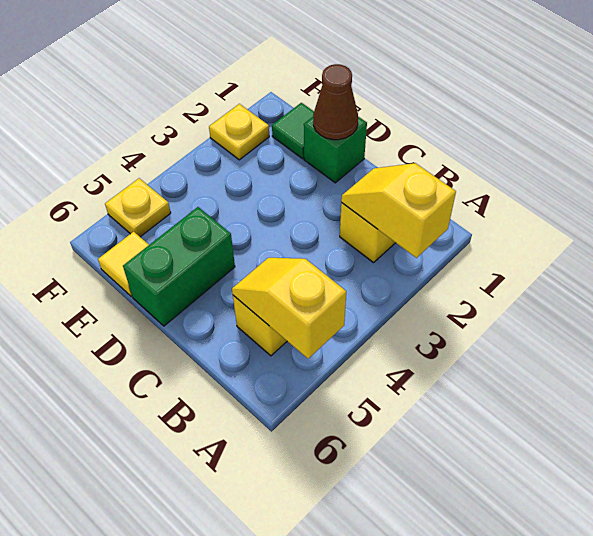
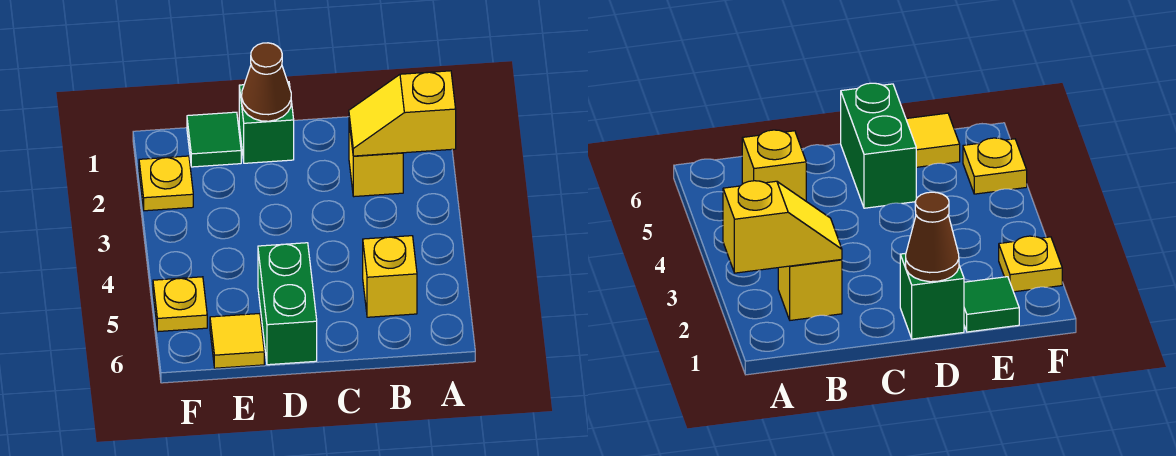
yellow 1x2 slope [232,258,346,359] -> none

